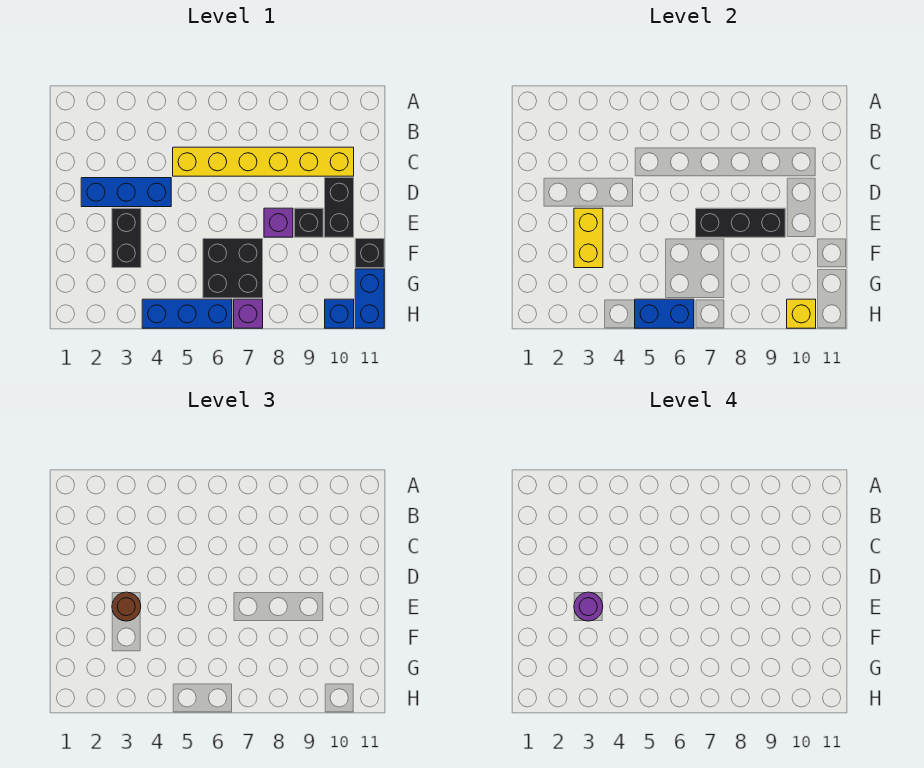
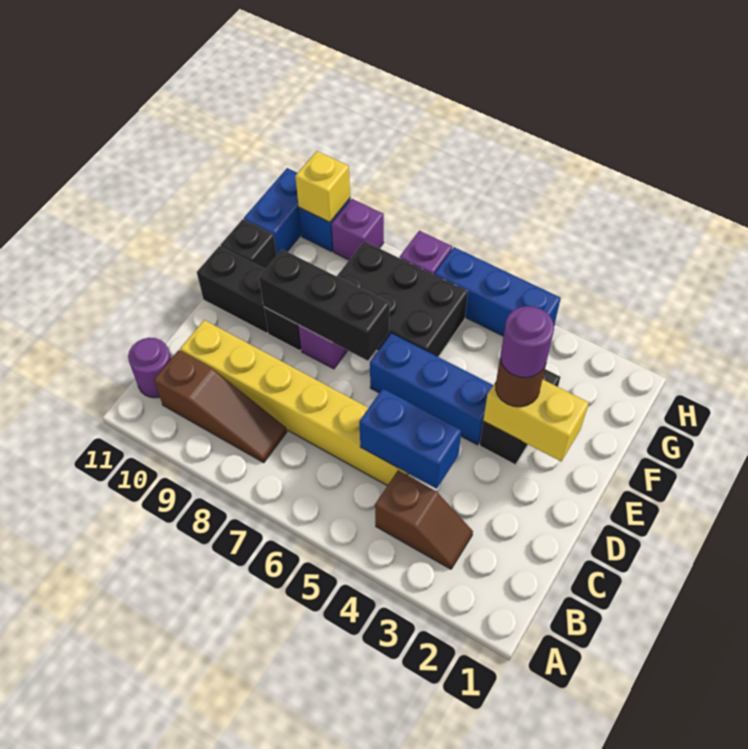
none -> brown 1x2 slope [375,471,473,569]
none -> brown 1x3 slope [154,350,287,462]
none -> purple 1x1 round brick [128,338,171,398]
blue 1x3 brick [81,178,171,207] -> blue 1x3 brick moved to [370,333,493,445]
black 1x2 brick [325,178,354,237] -> black 1x2 brick turned to [197,246,268,333]
yellow 1x2 brick [574,208,603,268] -> yellow 1x2 brick turned to [483,379,589,461]
black 2x2 brick [203,239,263,298] -> black 2x3 brick [337,241,468,357]
blue 1x2 brick [635,299,694,328] -> blue 1x2 brick moved to [359,389,462,489]
none -> purple 1x1 brick [332,199,384,260]

